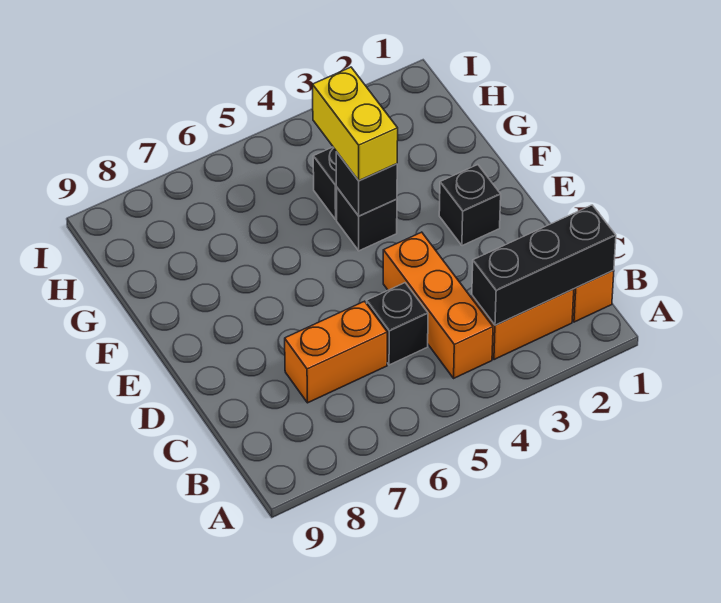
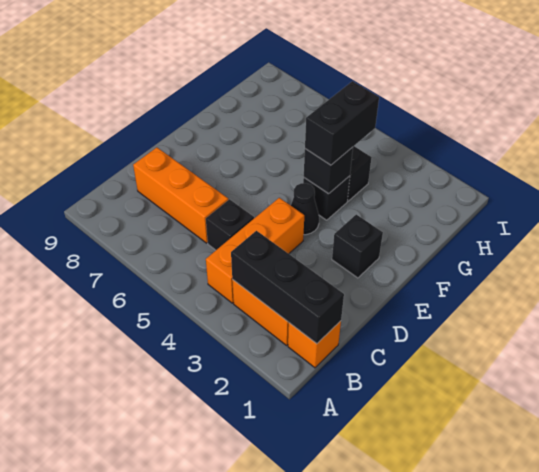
orange 1x2 brick [285,301,387,403] -> orange 1x3 brick [133,148,228,243]
none -> black 1x1 cone [291,183,319,235]
yellow 1x2 brick [313,67,398,181] -> black 1x2 brick [305,81,379,165]

